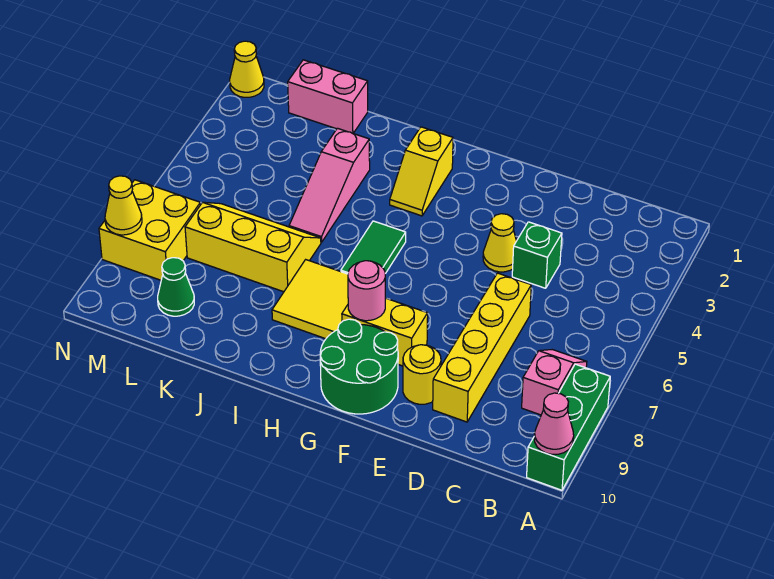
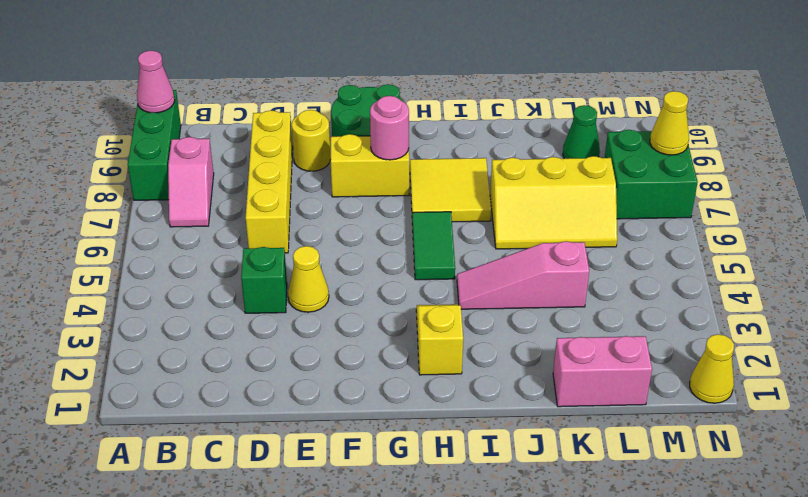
pink 1x3 slope [289,128,370,242] -> pink 1x3 slope turned to [457,241,589,309]
yellow 2x2 brick [99,180,201,280] -> green 2x2 brick [605,130,698,219]

